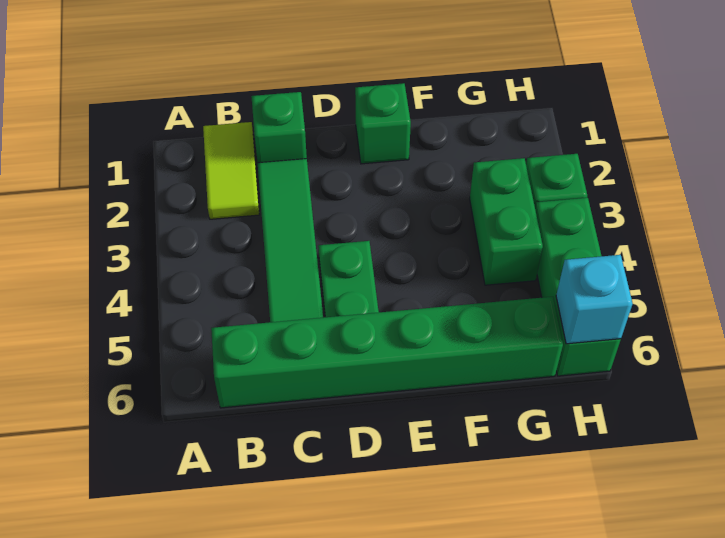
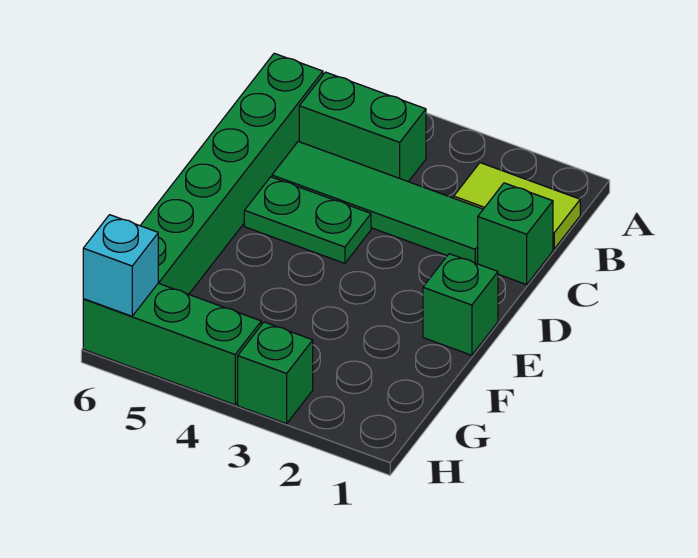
green 1x2 brick [470,158,543,285] -> green 1x2 brick moved to [299,72,426,182]

